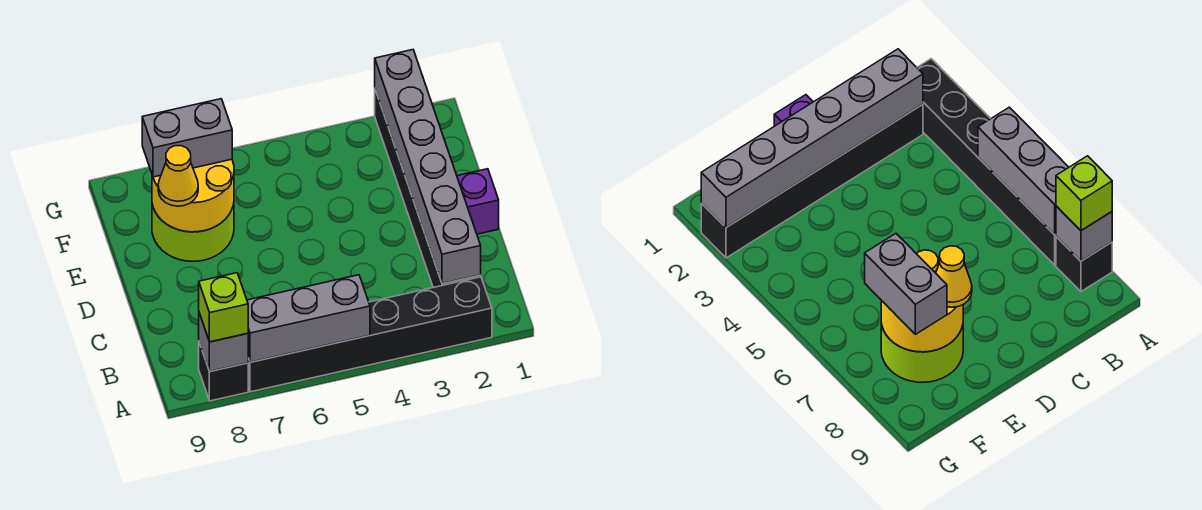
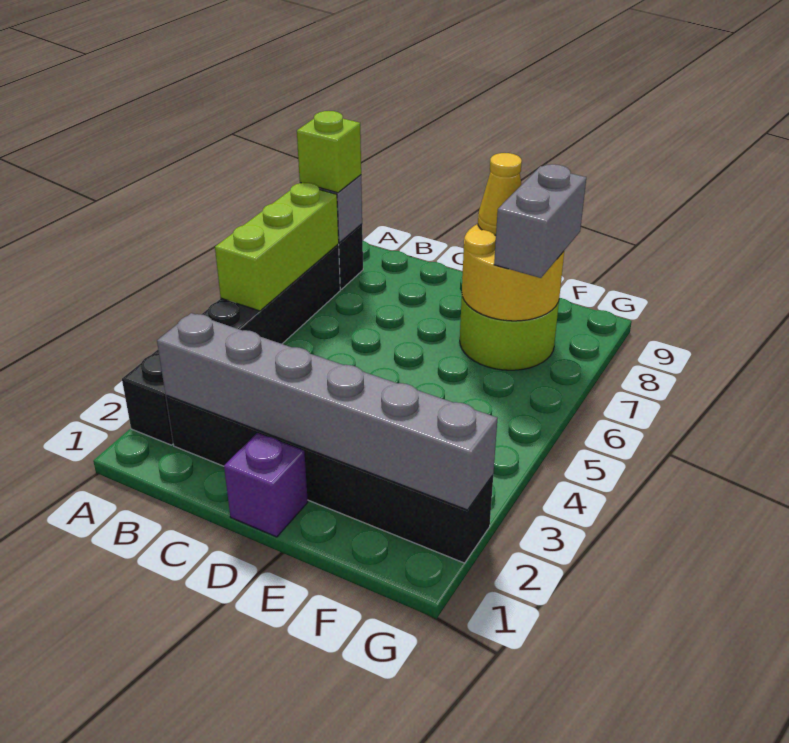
grey 1x3 brick [247,275,370,362] -> lime 1x3 brick [215,183,339,311]

